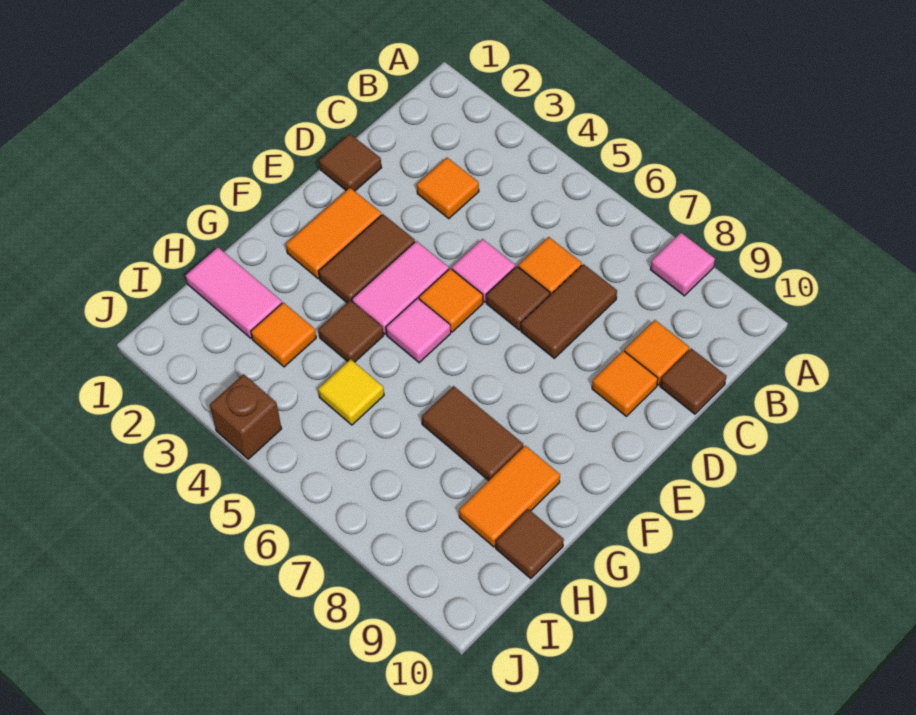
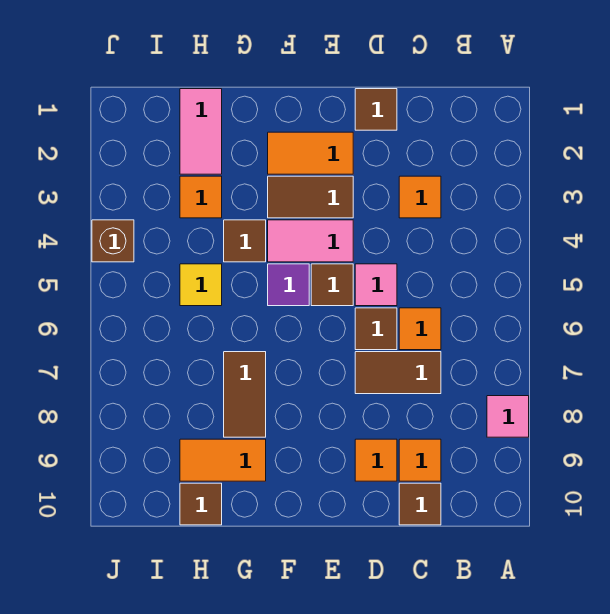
orange 1x1 tile [419,268,483,332] -> brown 1x1 tile [311,264,353,306]
pink 1x1 tile [386,298,451,363] -> purple 1x1 tile [268,264,309,306]

